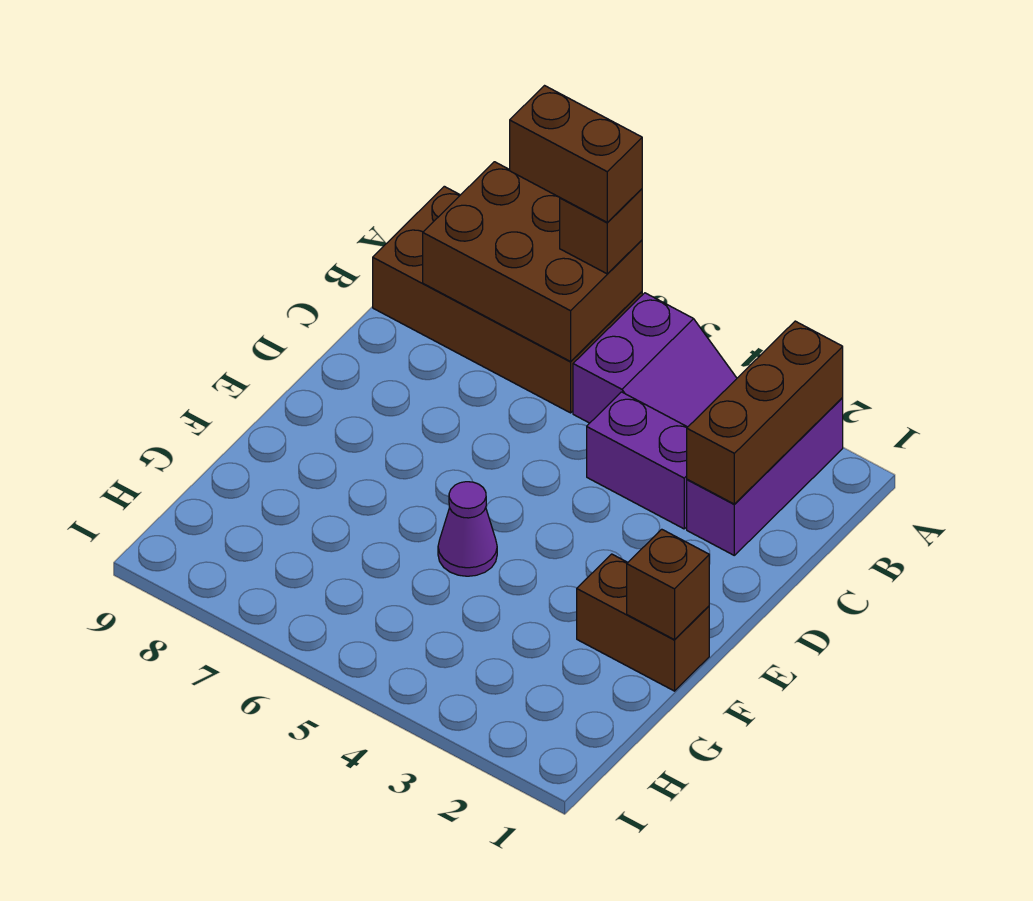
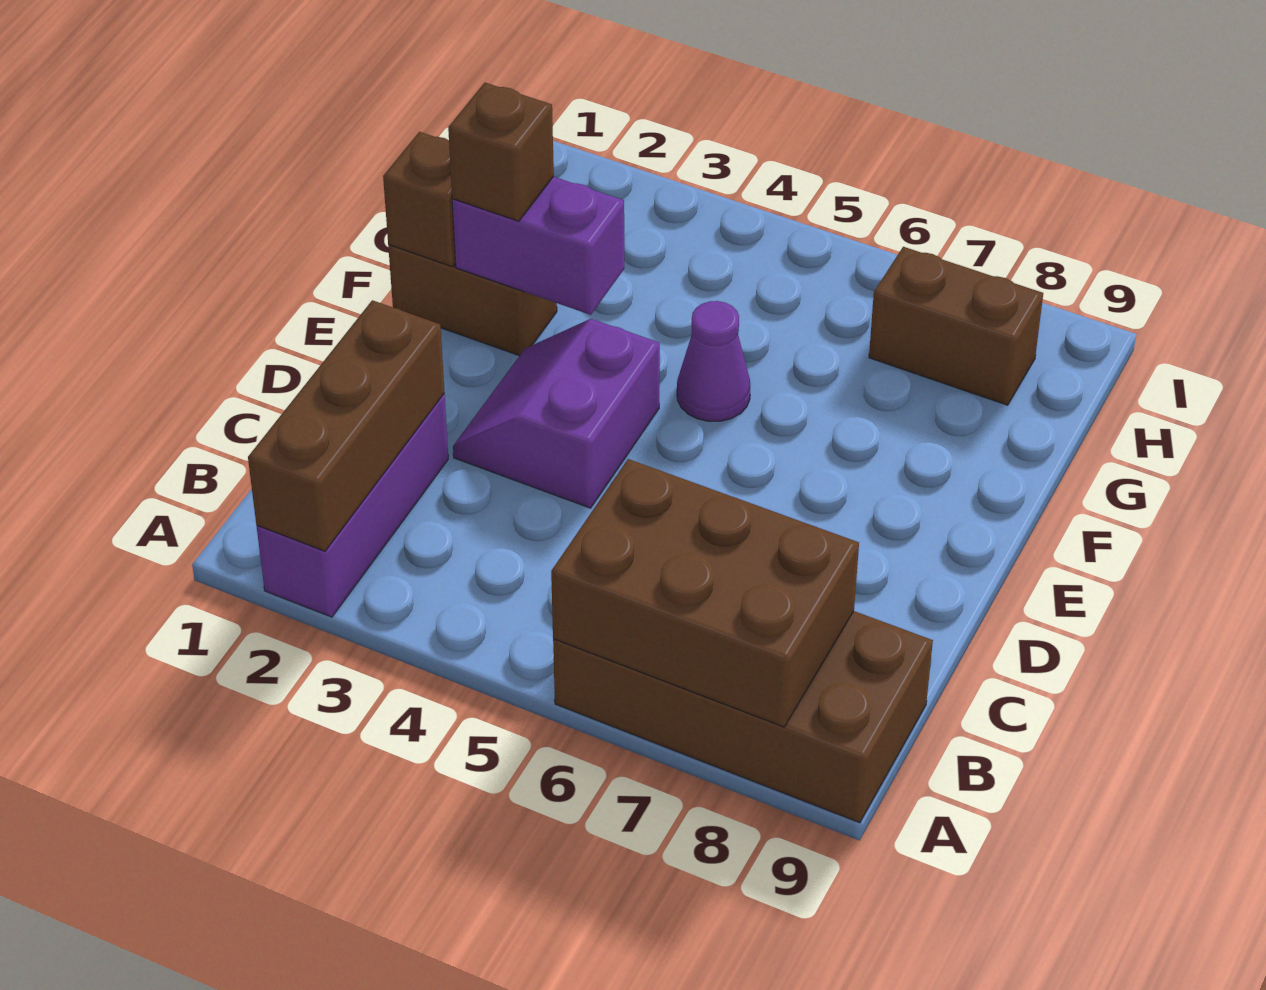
purple 2x2 slope [573,293,737,427] -> purple 2x2 slope moved to [453,319,660,508]
brown 1x1 brick [560,189,642,274] -> brown 1x1 brick moved to [448,83,554,221]
brown 1x2 brick [510,86,642,223] -> brown 1x2 brick moved to [869,247,1043,405]
purple 1x2 brick [587,392,687,529] -> purple 1x2 brick moved to [452,177,624,315]

